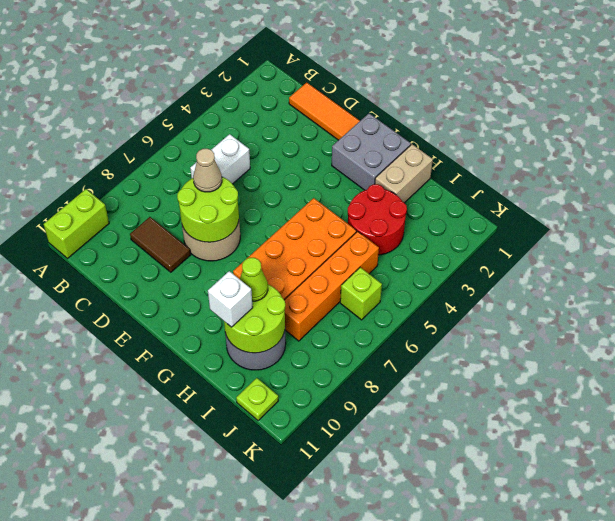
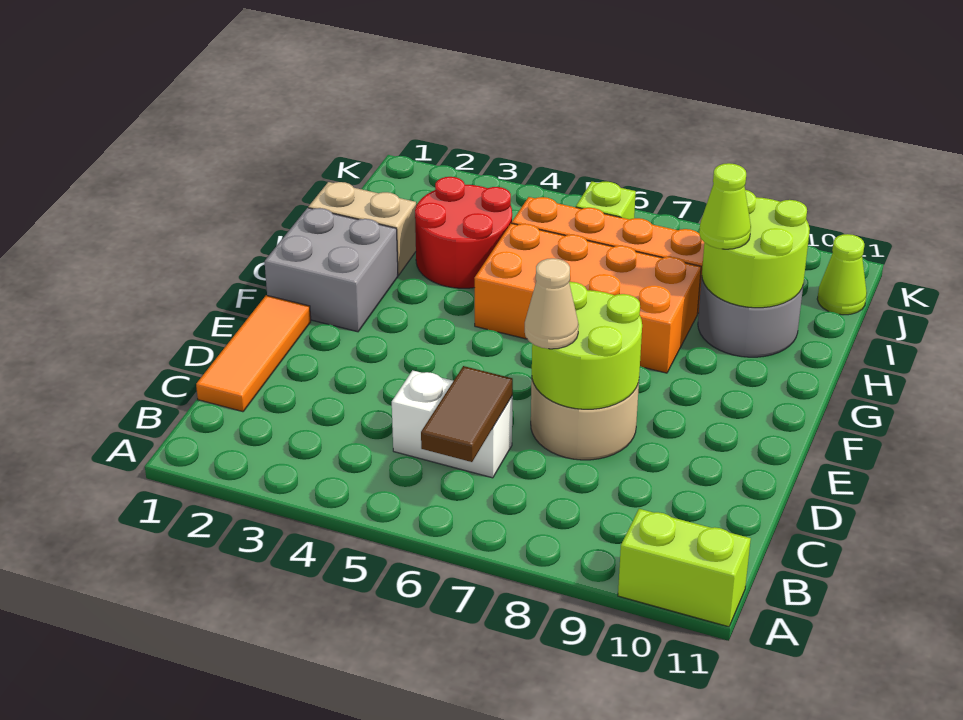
brown 1x2 tile [130,217,191,272] -> brown 1x2 tile moved to [421,366,513,462]
white 1x1 brick [208,271,253,327] -> none
lime 1x1 plate [236,378,278,420] -> lime 1x1 cone [817,234,867,315]

